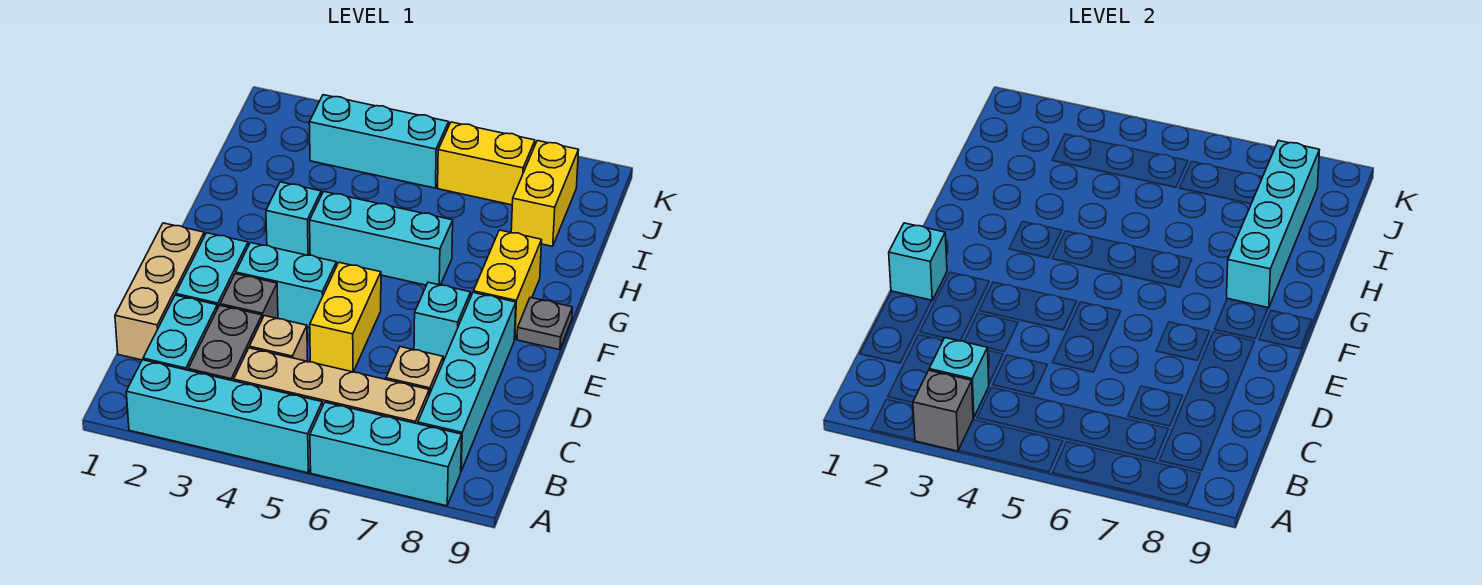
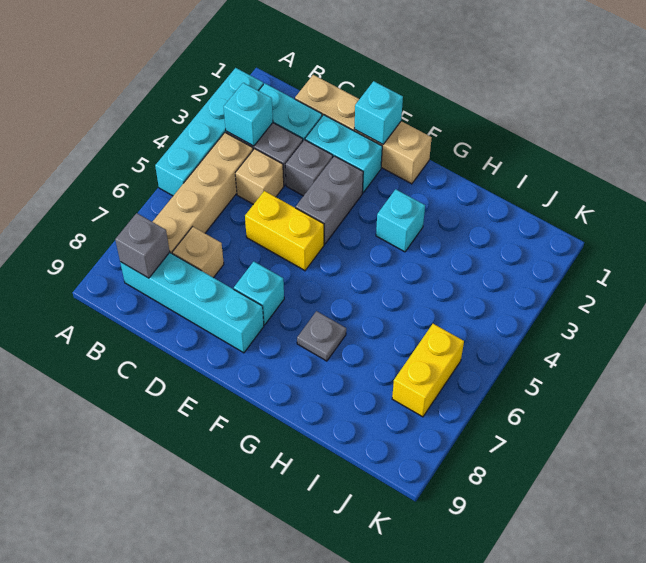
grey 1x1 brick [913,370,973,451] -> grey 1x1 brick moved to [115,213,170,278]
cyan 1x3 brick [310,402,462,506] -> none
tan 1x3 brick [115,223,204,360] -> tan 1x4 brick [295,75,432,184]
cyan 1x2 brick [236,243,336,328] -> grey 1x2 brick [296,156,363,244]
yellow 1x2 brick [473,230,542,340] -> none
grey 1x1 plate [517,298,572,350] -> grey 1x1 plate moved to [297,311,346,361]
cyan 1x3 brick [310,191,453,285] -> none
cyan 1x4 brick [1227,141,1320,308] -> none
yellow 1x2 brick [511,141,579,246] -> none
cyan 1x3 brick [309,95,449,188] -> none

